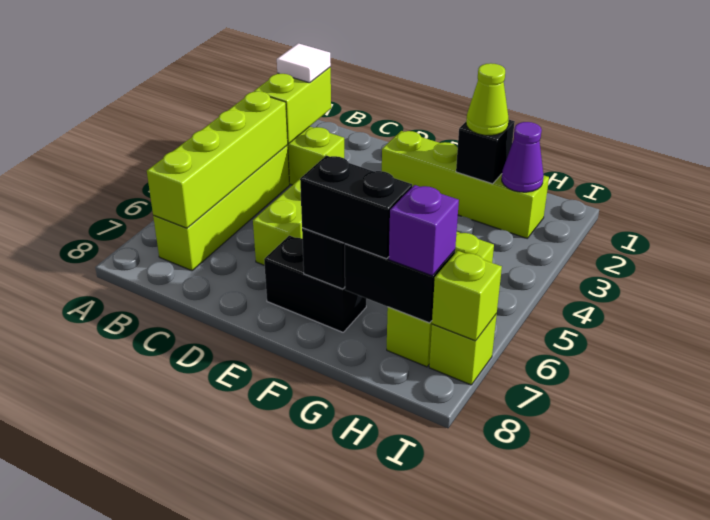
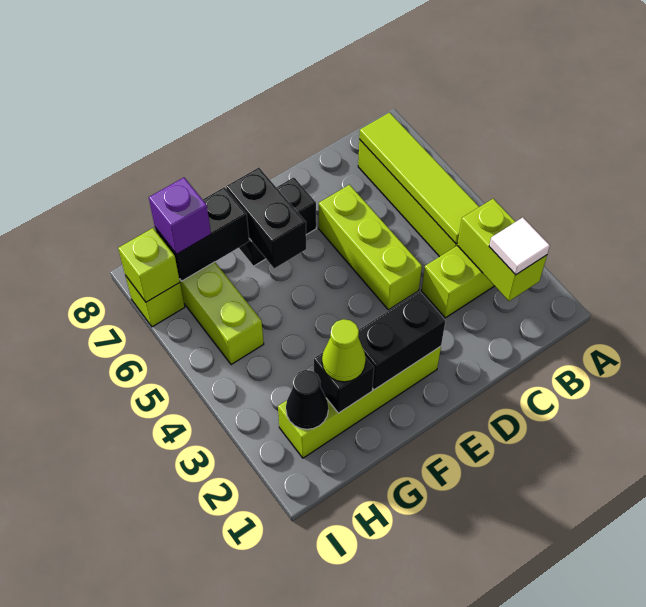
lime 1x4 brick [147,91,288,228] -> lime 1x4 tile [359,113,479,244]
black 1x2 brick [300,156,412,259] -> black 1x2 brick moved to [358,291,445,390]
purple 1x1 cone [502,122,544,192] -> black 1x1 cone [286,370,328,429]

